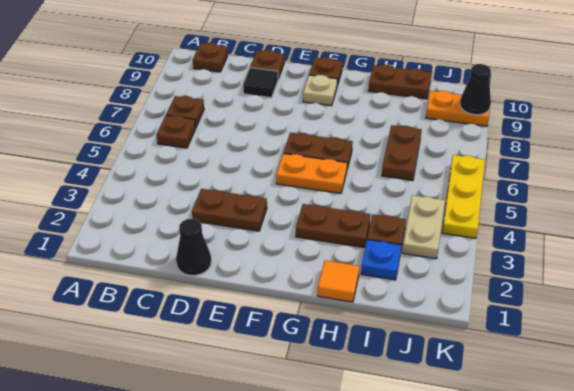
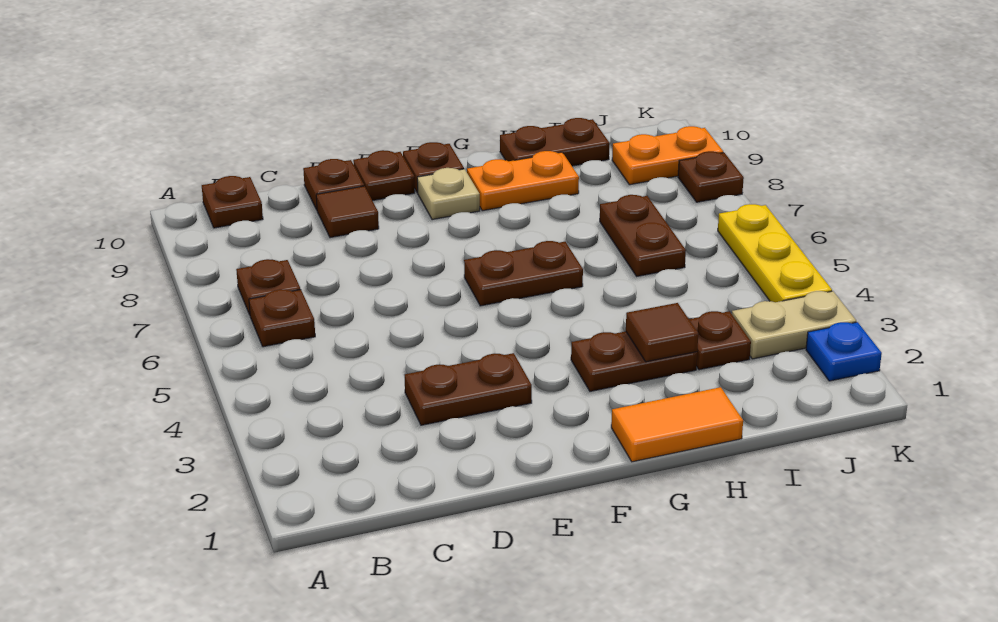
black 1x1 cone [176,219,211,276] -> none
black 1x1 tile [243,68,278,98] -> brown 1x1 tile [316,186,379,238]
none -> brown 1x1 plate [353,150,415,201]
orange 1x2 plate [276,153,347,193] -> orange 1x2 plate moved to [467,151,579,211]
orange 1x1 tile [318,260,359,302] -> orange 1x2 tile [611,387,743,462]
none -> brown 1x1 tile [626,303,698,362]
blue 1x1 plate [361,240,401,280] -> blue 1x1 plate moved to [806,322,882,381]
tan 1x2 plate [402,195,445,259] -> tan 1x2 plate turned to [732,291,856,359]
none -> brown 1x1 plate [678,151,744,202]
black 1x1 cone [460,64,491,115] -> none

